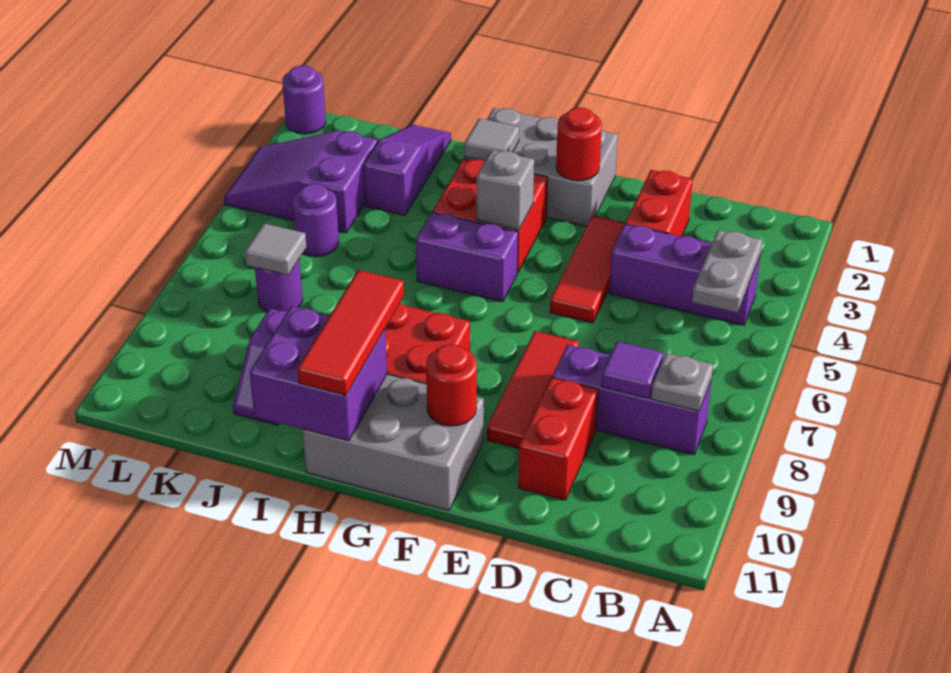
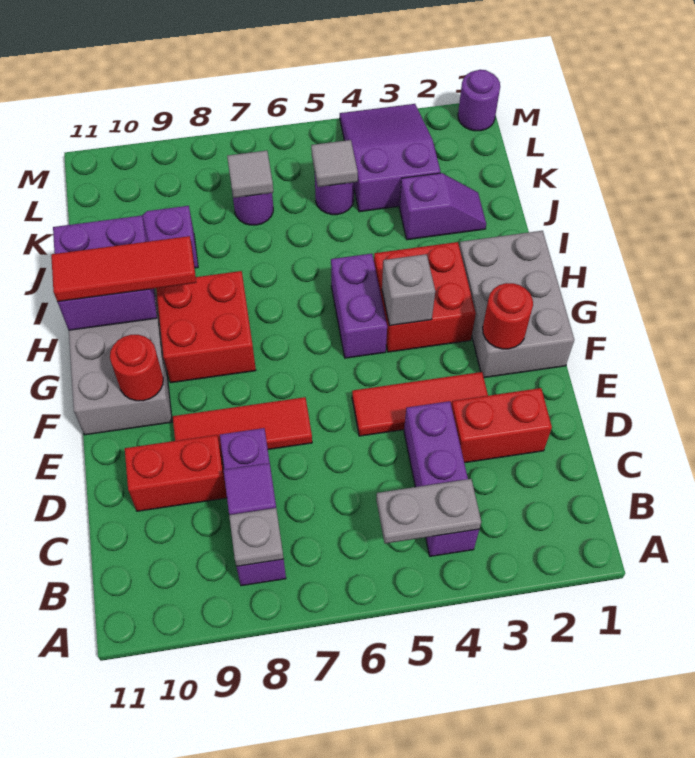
grey 1x1 tile [464,118,519,161] -> grey 1x1 tile moved to [311,140,358,187]
purple 1x3 slope [364,125,451,215] -> purple 1x2 slope [399,173,486,240]

